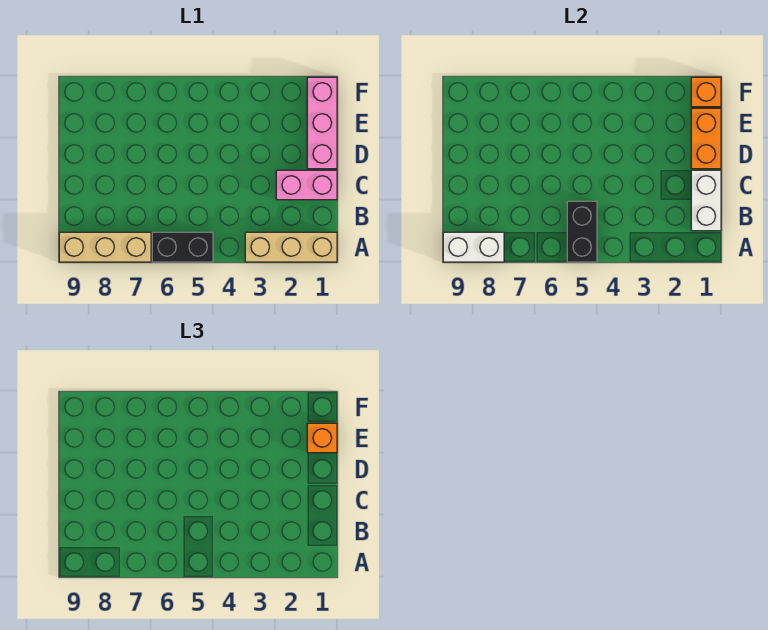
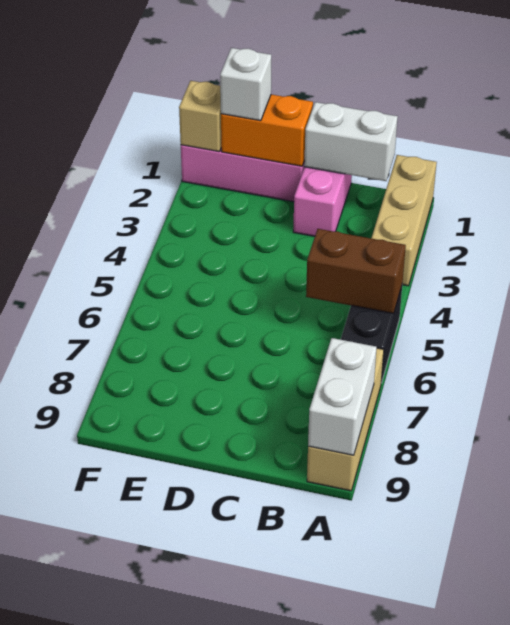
black 1x2 brick [567,201,597,262] -> brown 1x2 brick [306,229,406,314]
orange 1x1 brick [307,423,337,453] -> white 1x1 brick [220,48,271,121]
orange 1x1 brick [691,77,721,107] -> tan 1x1 brick [179,81,221,151]

